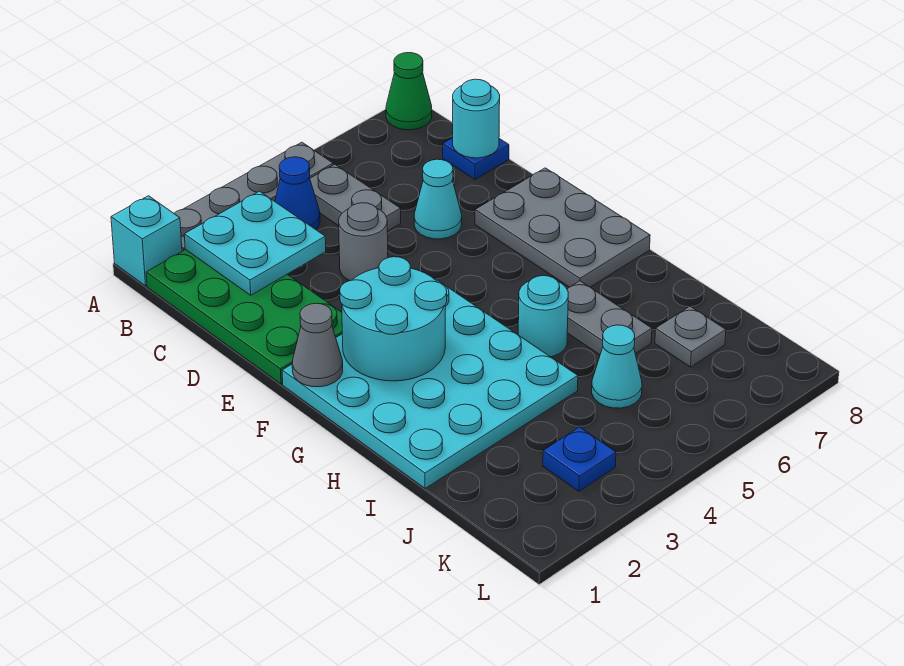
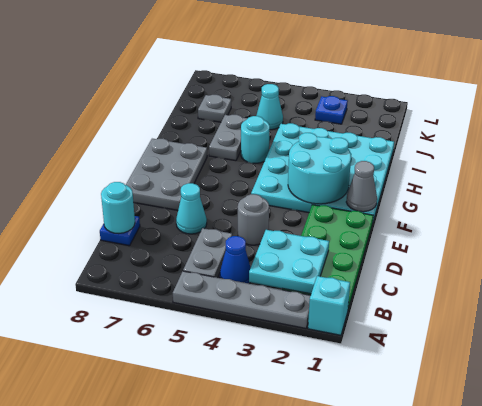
green 1x1 cone [386,53,432,130] -> none

